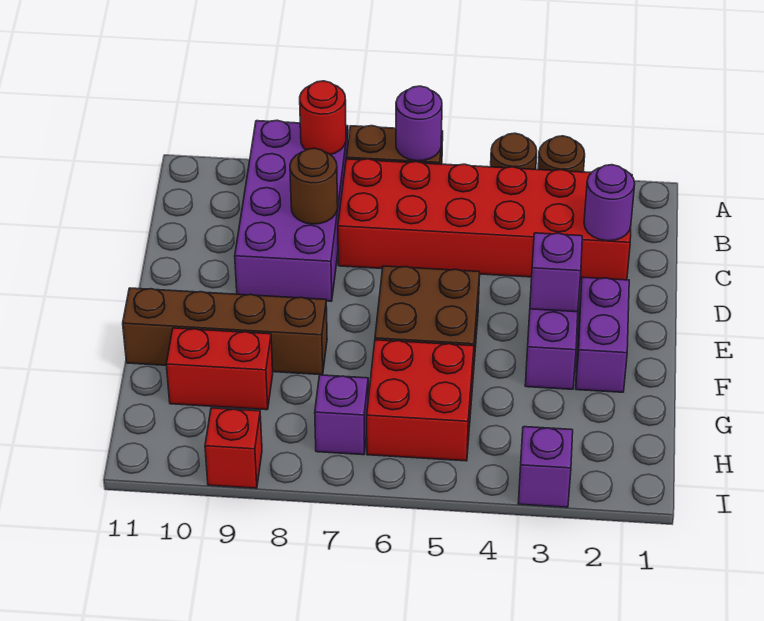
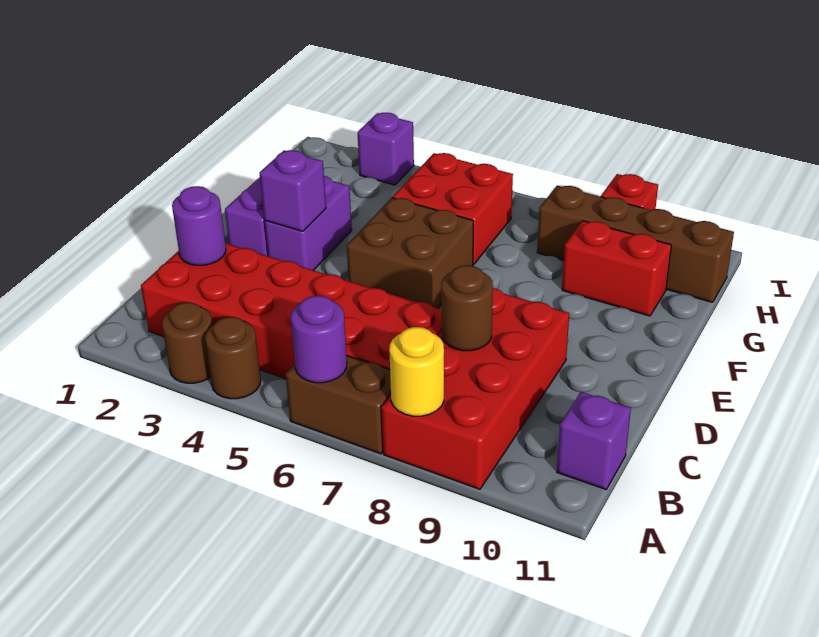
purple 2x4 brick [235,120,348,301] -> red 2x4 brick [382,288,569,489]
red 1x1 round brick [300,81,346,155] -> yellow 1x1 round brick [389,327,444,416]
brown 1x4 brick [123,288,327,375] -> brown 1x4 brick moved to [537,186,734,302]
purple 1x1 brick [315,375,368,455] -> purple 1x1 brick moved to [557,392,631,489]

